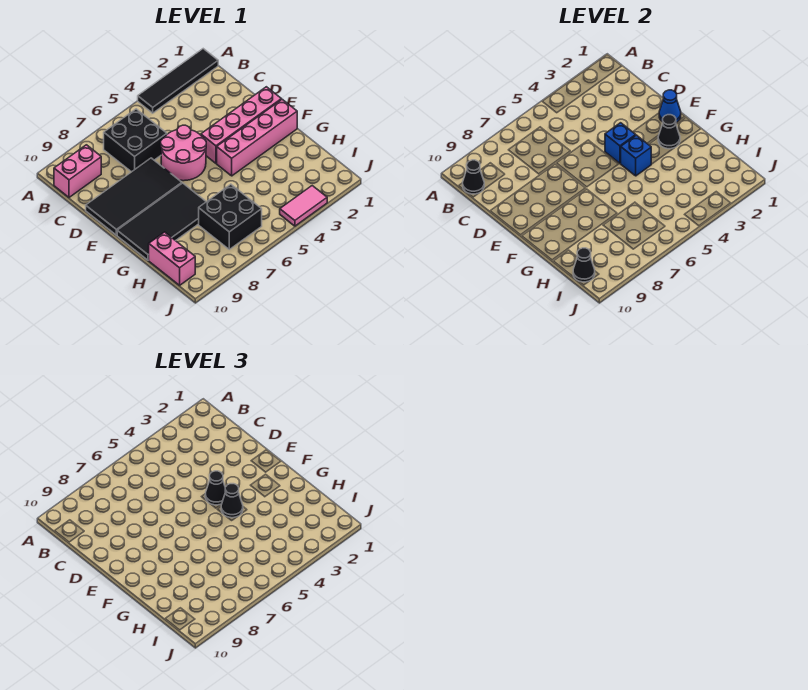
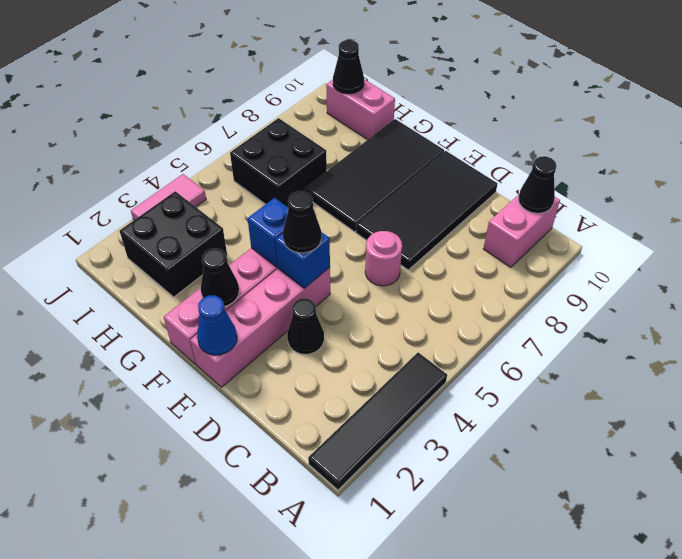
black 2x2 brick [104,109,167,172] -> black 2x2 brick moved to [120,191,227,297]
pink 2x2 round brick [161,125,206,181] -> pink 1x1 round brick [365,231,402,286]
black 1x1 cone [221,484,243,518] -> black 1x1 cone moved to [287,298,324,354]

